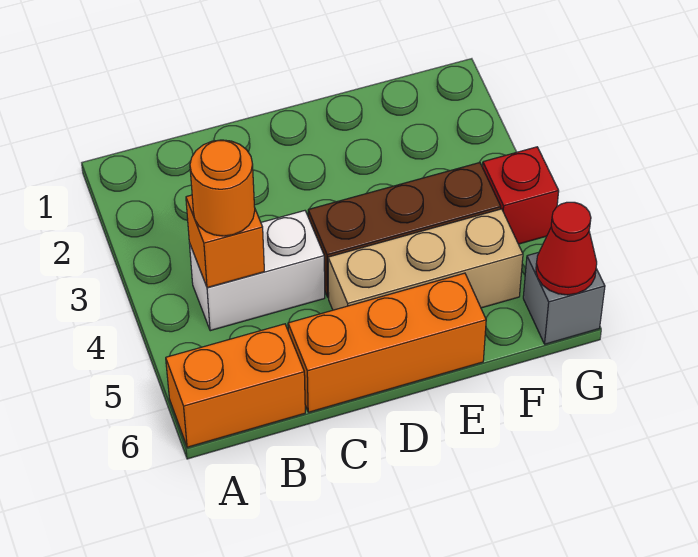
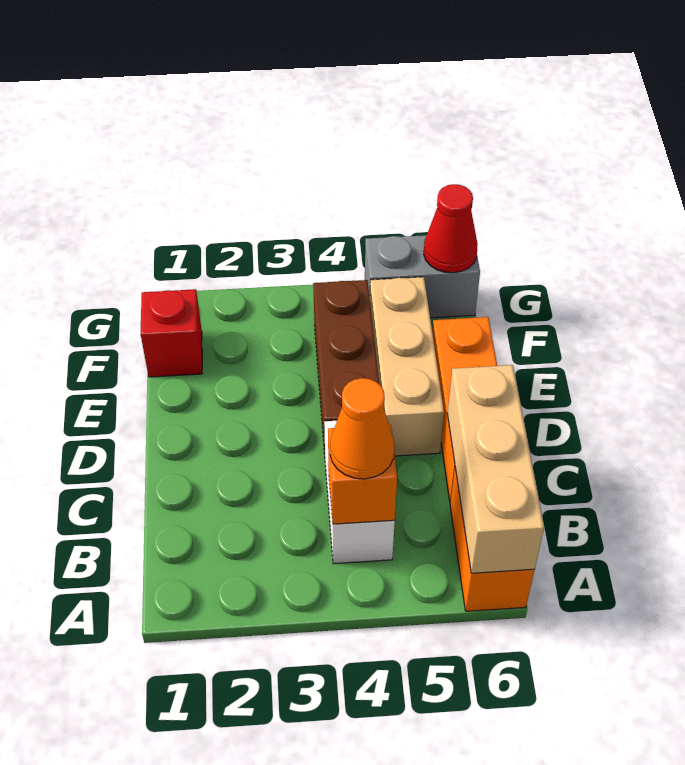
none -> tan 1x3 brick [447,365,544,573]
orange 1x1 round brick [190,140,255,236] -> orange 1x1 cone [330,378,395,479]
red 1x1 brick [483,147,559,244] -> red 1x1 brick moved to [141,289,202,377]
grey 1x1 brick [523,252,605,344] -> grey 1x2 brick [365,235,480,318]

